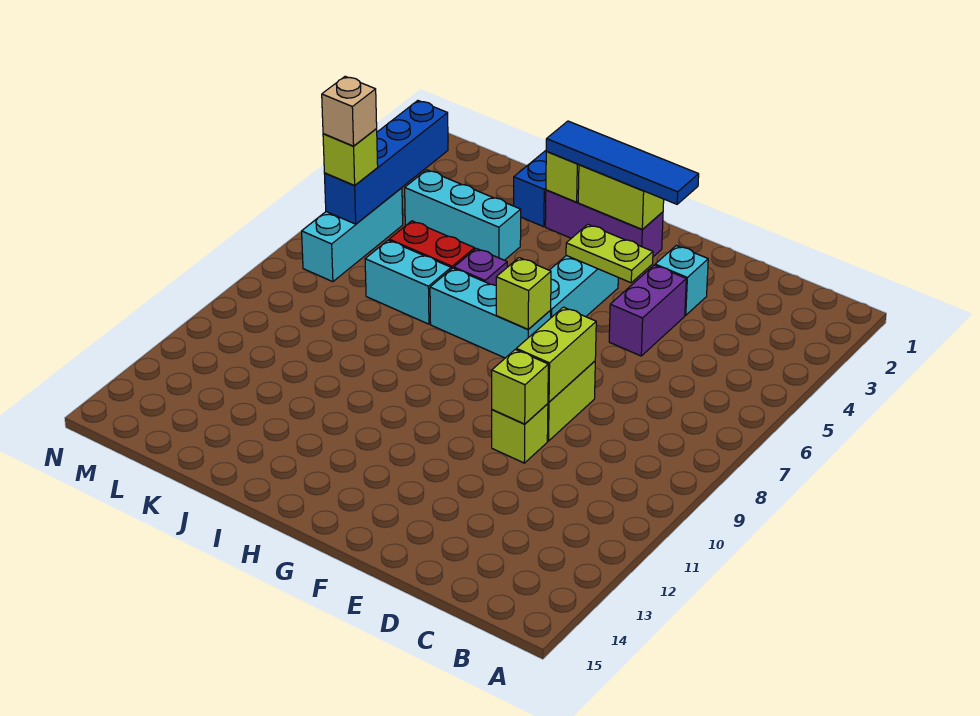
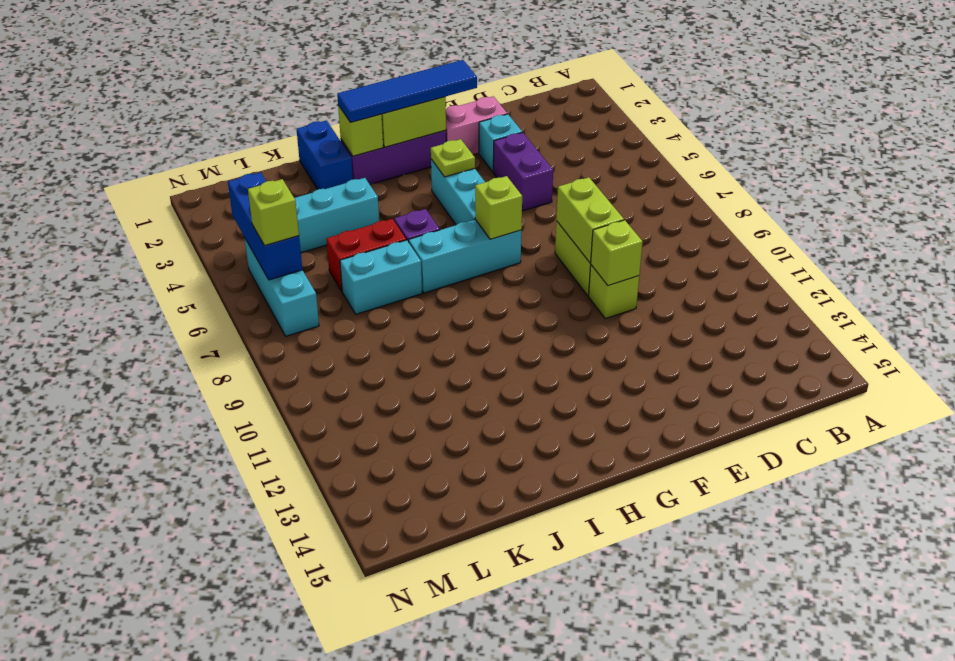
none -> pink 1x2 brick [446,96,507,155]
lime 1x2 plate [566,225,653,283] -> lime 1x1 plate [431,139,475,177]
blue 1x4 brick [324,101,448,224] -> blue 1x3 brick [228,172,302,280]
tan 1x1 brick [322,76,377,146] -> none

